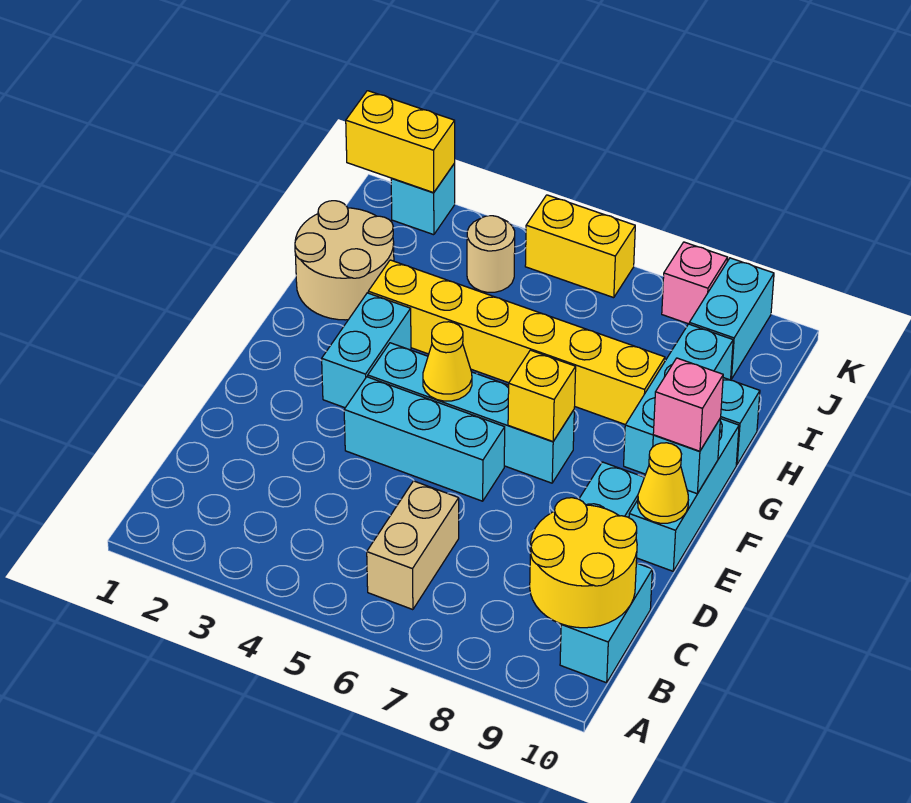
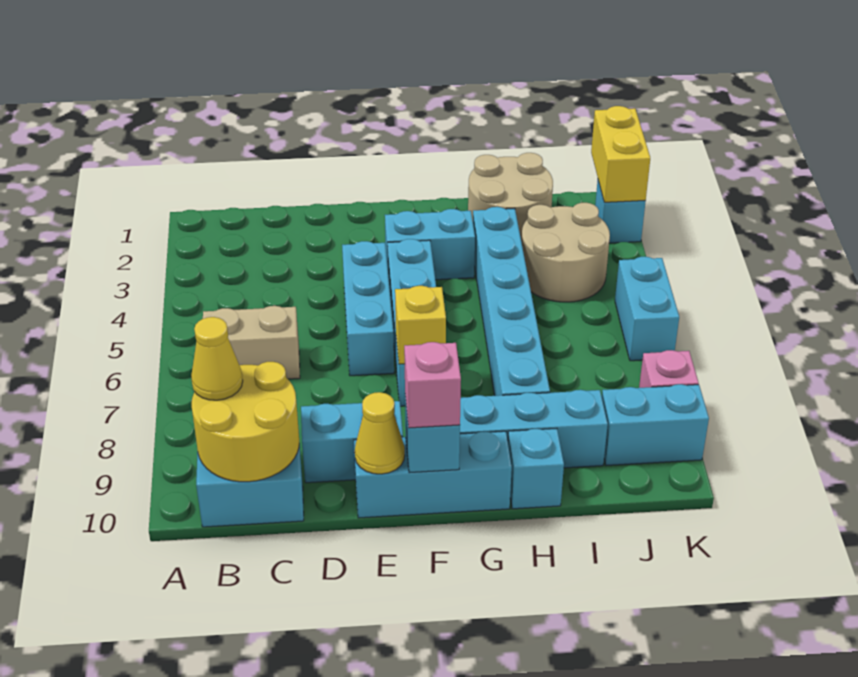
yellow 1x1 cone [423,322,472,401] -> yellow 1x1 cone moved to [191,317,243,400]
yellow 1x6 brick [368,260,665,425] -> cyan 1x6 brick [473,207,550,396]
tan 1x1 round brick [467,216,515,292] -> tan 2x2 round brick [521,203,610,302]
yellow 1x2 brick [525,195,635,298] -> cyan 1x2 brick [615,257,679,361]

